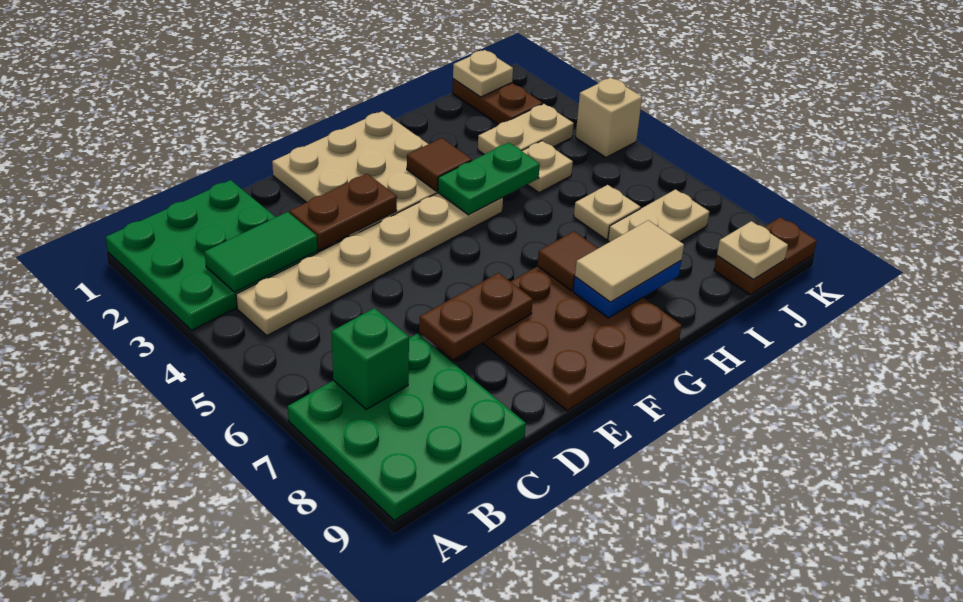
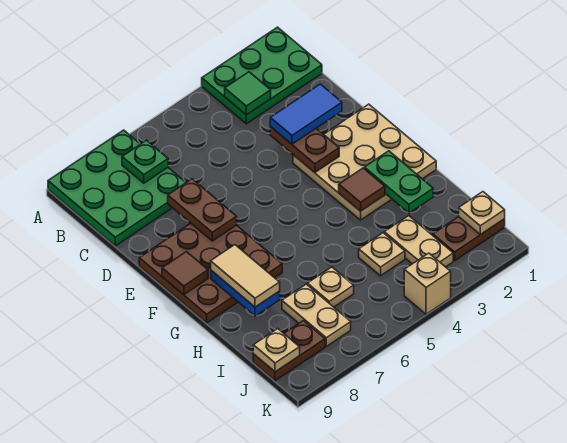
green 3x3 plate [106,180,318,330] -> green 2x3 plate [202,27,322,124]
green 1x2 tile [205,212,317,292] -> green 1x1 tile [225,72,271,115]
tan 1x6 plate [236,193,503,335] -> none
green 1x1 brick [331,308,409,409] -> green 1x1 plate [122,140,168,183]
none -> blue 1x2 tile [270,84,342,144]
green 1x2 plate [438,143,540,215] -> green 1x2 plate moved to [364,151,433,213]
brown 1x1 tile [538,231,598,291] -> brown 1x1 tile moved to [162,252,208,295]
brown 1x2 plate [714,217,817,295] -> brown 1x2 plate turned to [253,321,325,381]

